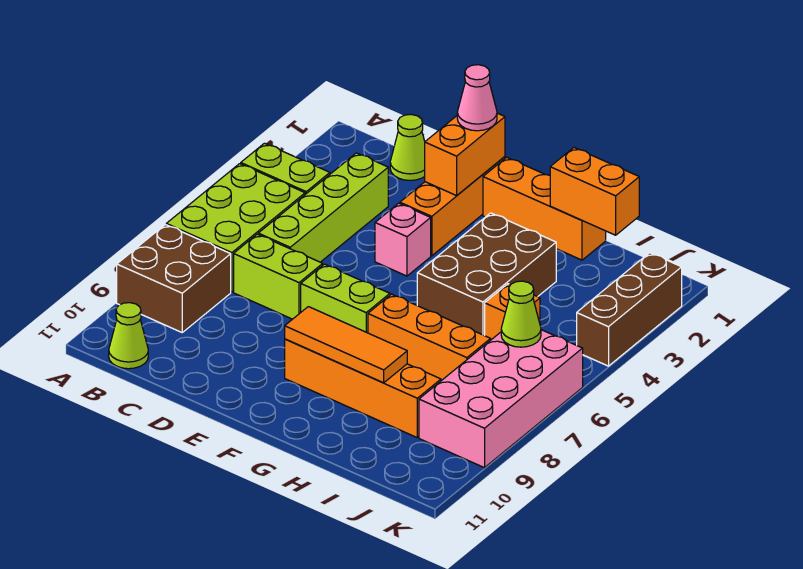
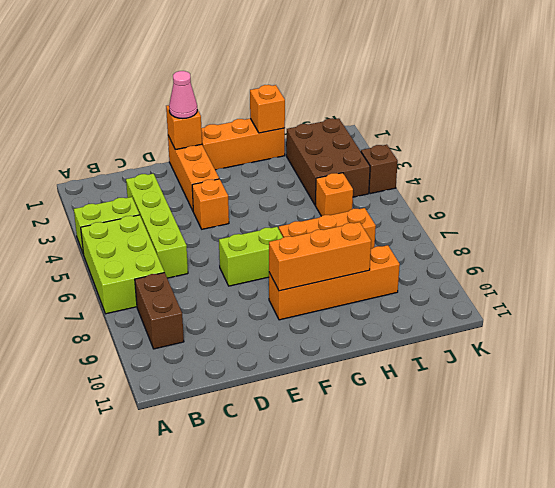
brown 2x2 brick [117,225,231,332] -> brown 1x2 brick [135,273,184,349]
lime 1x1 cone [109,303,148,369] -> none
lime 1x1 cone [390,114,425,180] -> none
lime 1x2 brick [234,234,323,319] -> none
orange 1x2 brick [425,113,505,196] -> orange 1x1 brick [166,105,202,150]
pink 1x1 brick [375,203,431,276] -> orange 1x1 brick [192,179,229,229]
orange 1x3 tile [285,307,407,383] -> orange 1x3 brick [269,222,371,291]
brown 2x3 brick [417,213,556,336] -> brown 2x3 brick moved to [286,118,370,205]
orange 1x2 brick [550,148,639,235] -> orange 1x1 brick [250,85,285,133]
pink 2x4 brick [419,330,583,468] -> none
lime 1x1 cone [501,281,541,347] -> none
brown 1x3 brick [577,253,682,366] -> brown 1x1 brick [361,145,398,194]

